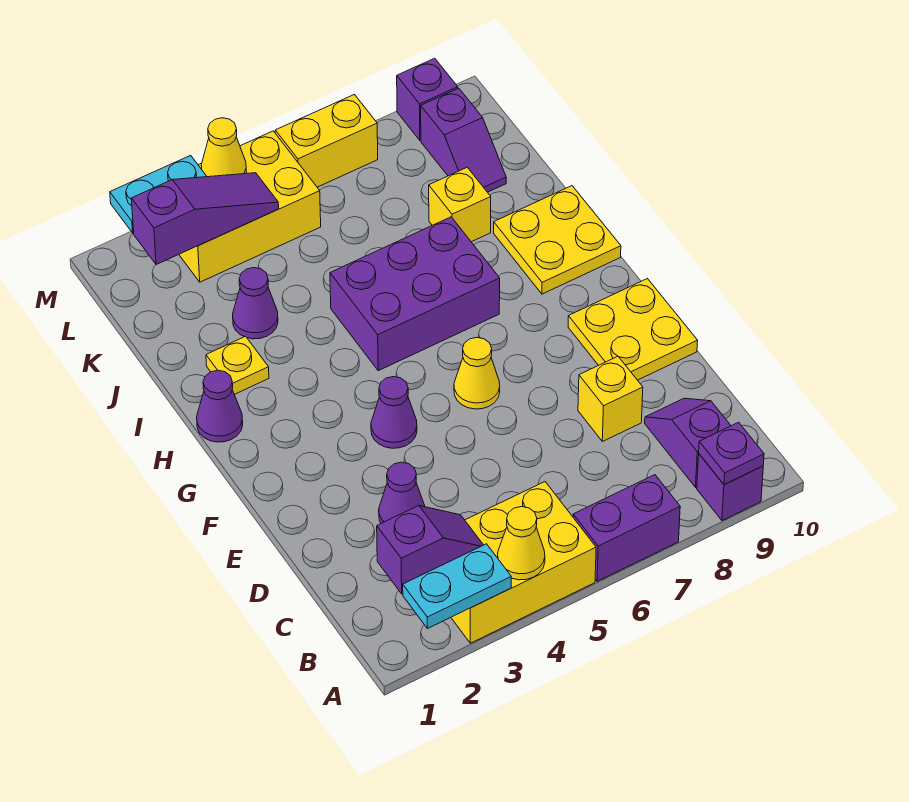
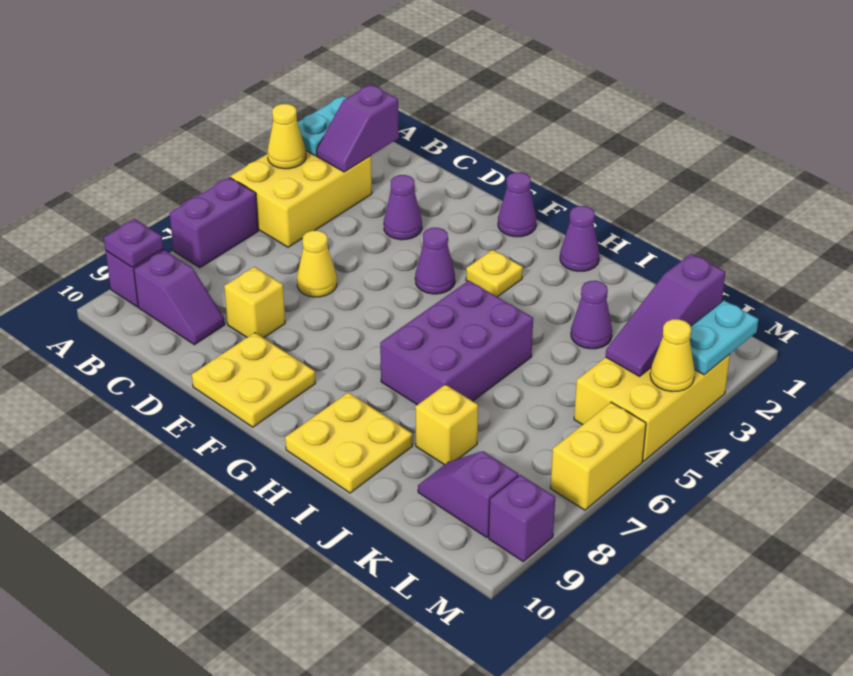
none -> purple 1x1 cone [498,172,536,237]
yellow 1x1 cone [454,337,500,409] -> yellow 1x1 cone moved to [297,231,337,297]
yellow 1x1 plate [206,336,269,394] -> yellow 1x1 plate moved to [466,250,523,297]

